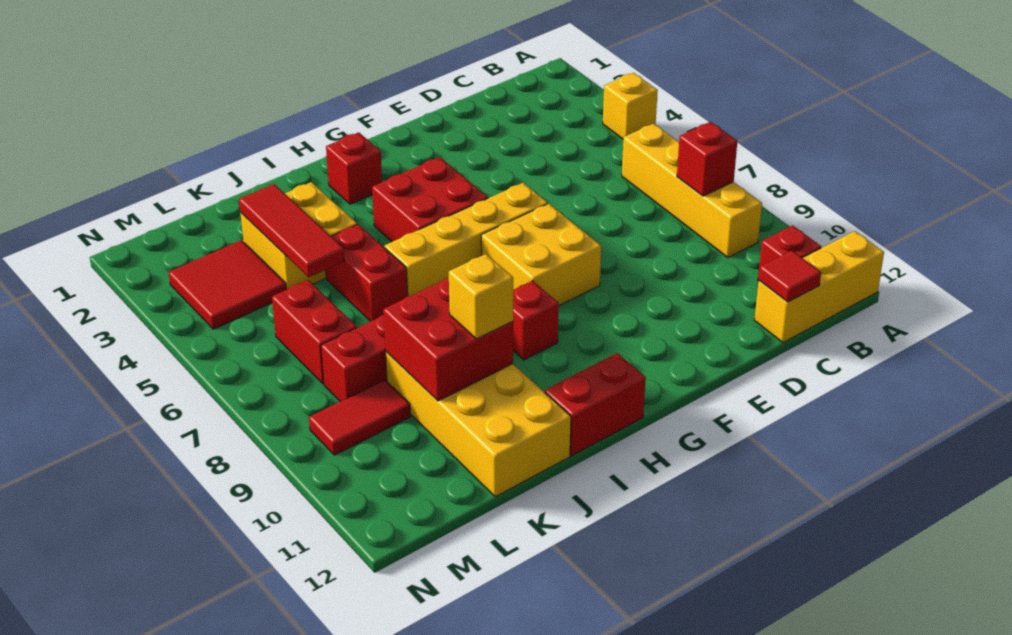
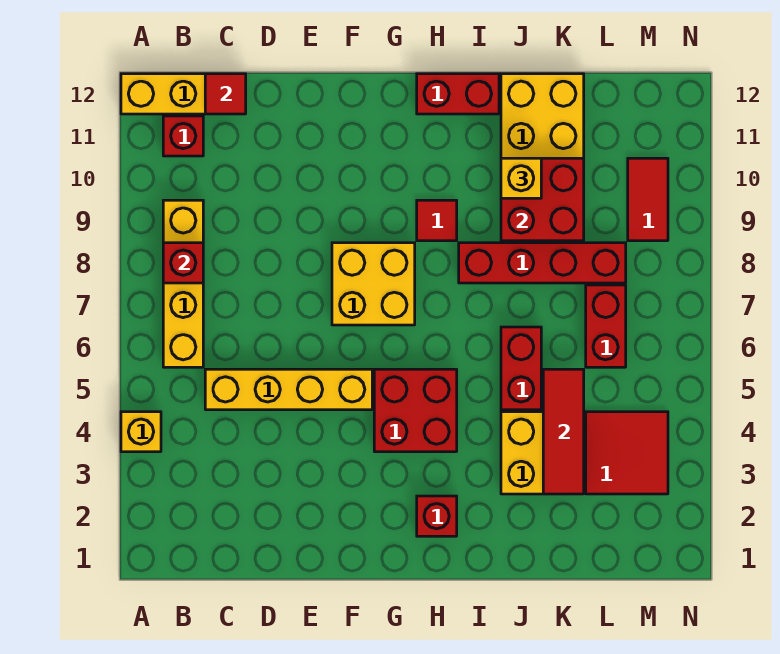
yellow 1x4 brick [384,183,548,296] -> yellow 1x4 brick moved to [205,369,372,410]
red 1x1 brick [513,281,559,360] -> red 1x1 tile [417,200,457,241]
red 1x2 tile [309,380,411,455] -> red 1x2 tile turned to [628,158,668,241]

